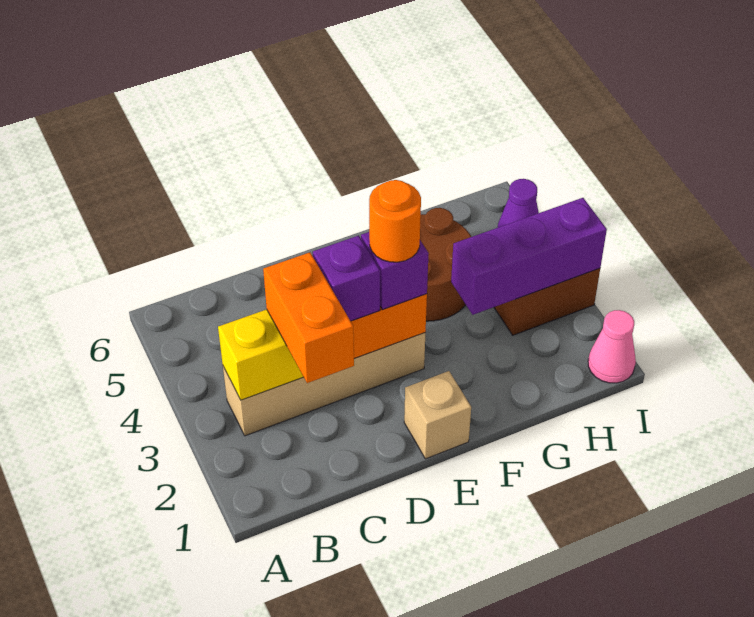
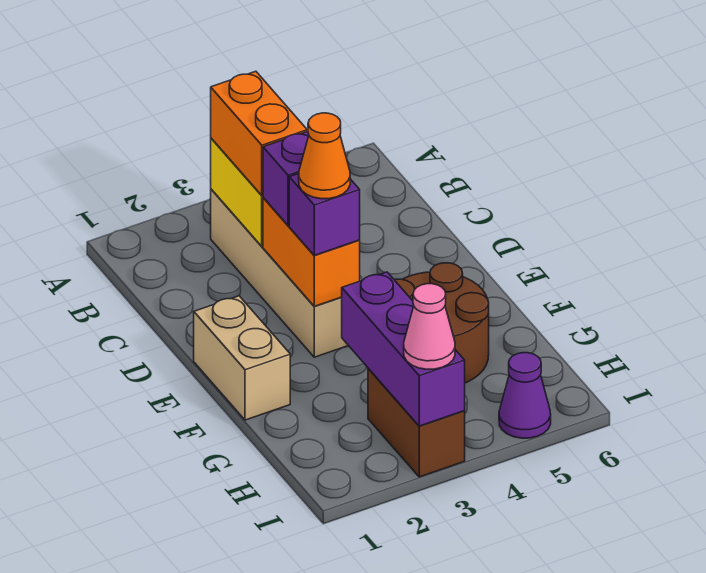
orange 1x2 brick [263,252,354,383] -> orange 1x2 brick turned to [211,71,307,196]
tan 1x1 brick [404,371,471,459] -> tan 1x2 brick [194,296,290,420]
orange 1x1 round brick [369,180,421,262] -> orange 1x1 cone [299,113,350,199]
pink 1x1 cone [588,310,636,383] -> pink 1x1 cone moved to [404,284,455,369]

